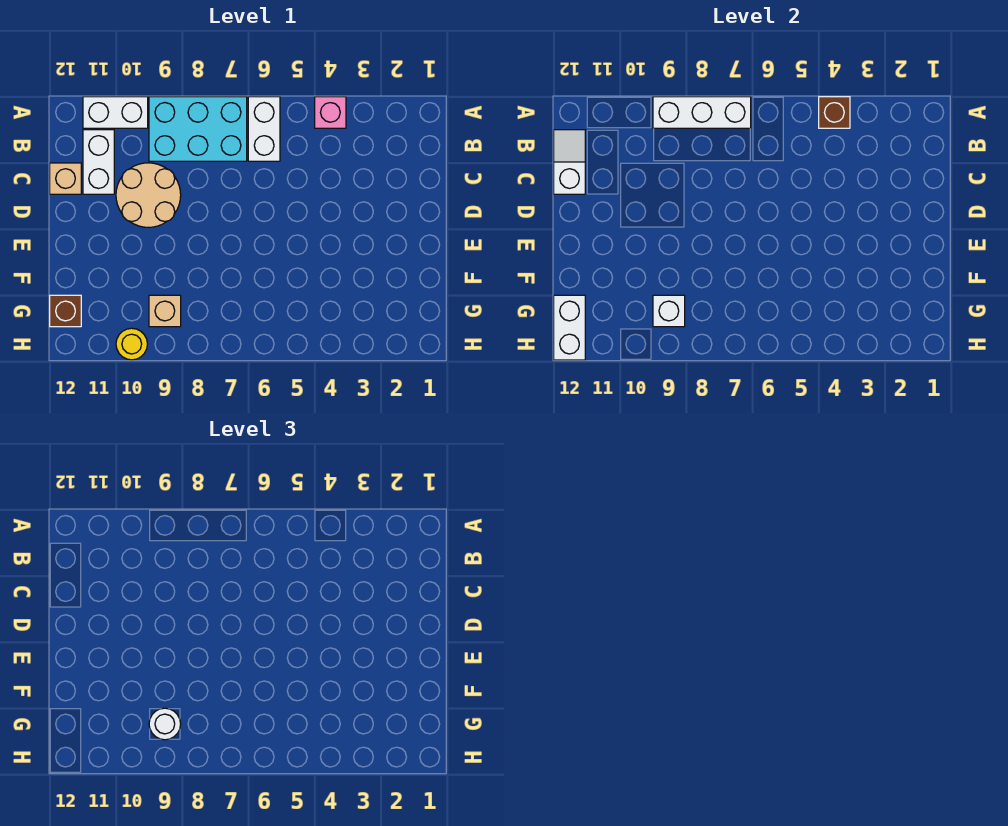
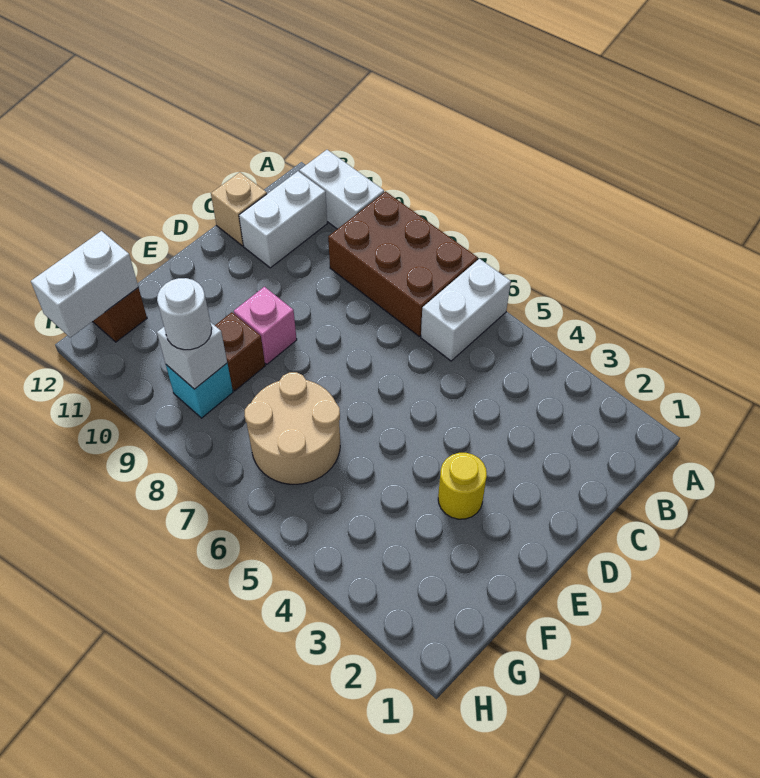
pink 1x1 brick [315,97,346,128] -> pink 1x1 brick moved to [234,287,297,364]
brown 1x1 brick [819,97,850,128] -> brown 1x1 brick moved to [215,312,265,391]
cyan 2x3 brick [149,97,247,161] -> brown 2x3 brick [328,191,478,336]
white 1x3 brick [653,97,751,128] -> none
white 1x2 slope [554,130,585,194] -> none
tan 2x2 round brick [116,163,181,227] -> tan 2x2 round brick moved to [244,372,340,484]
tan 1x1 brick [149,295,181,327] -> cyan 1x1 brick [166,363,233,418]
yellow 1x1 round brick [116,328,147,360] -> yellow 1x1 round brick moved to [438,453,487,519]

